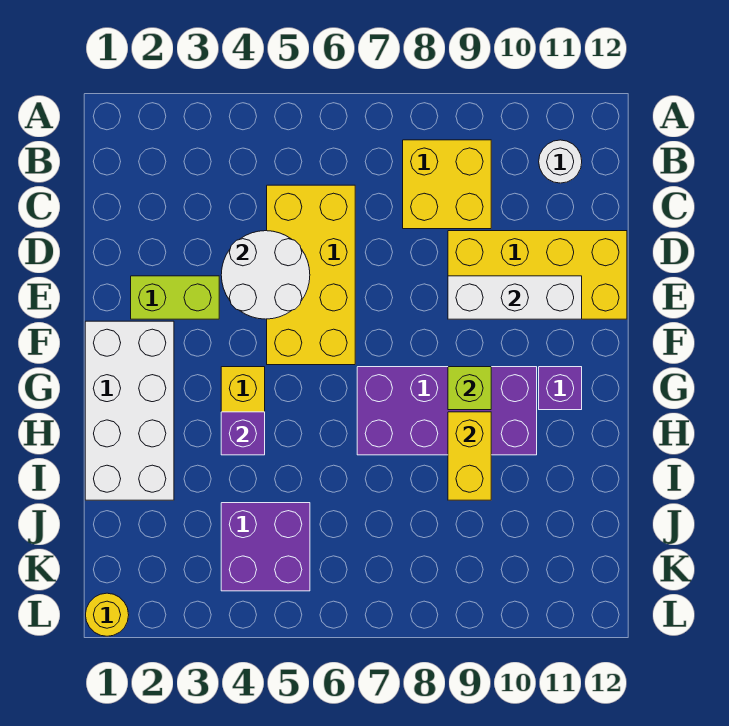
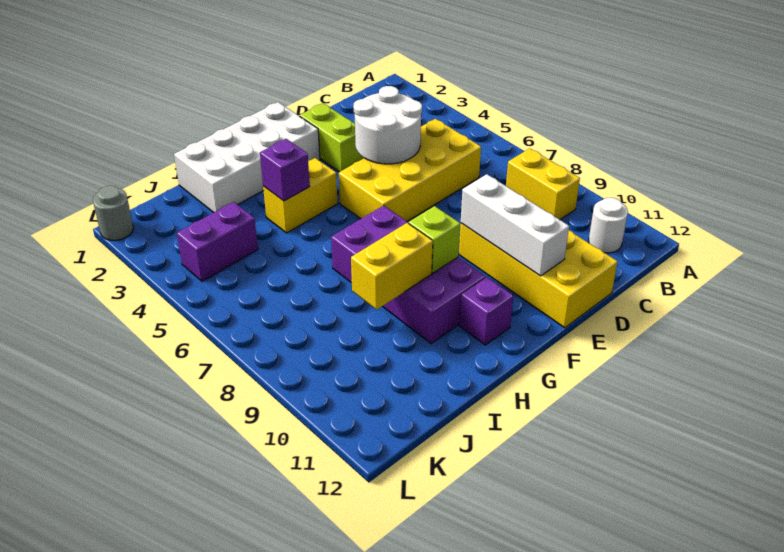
yellow 2x2 brick [403,140,491,229] -> yellow 1x2 brick [506,148,580,220]
purple 2x2 brick [221,503,310,591] -> purple 1x2 brick [177,202,258,281]
yellow 1x1 round brick [86,593,129,636] -> grey 1x1 round brick [93,186,133,240]

